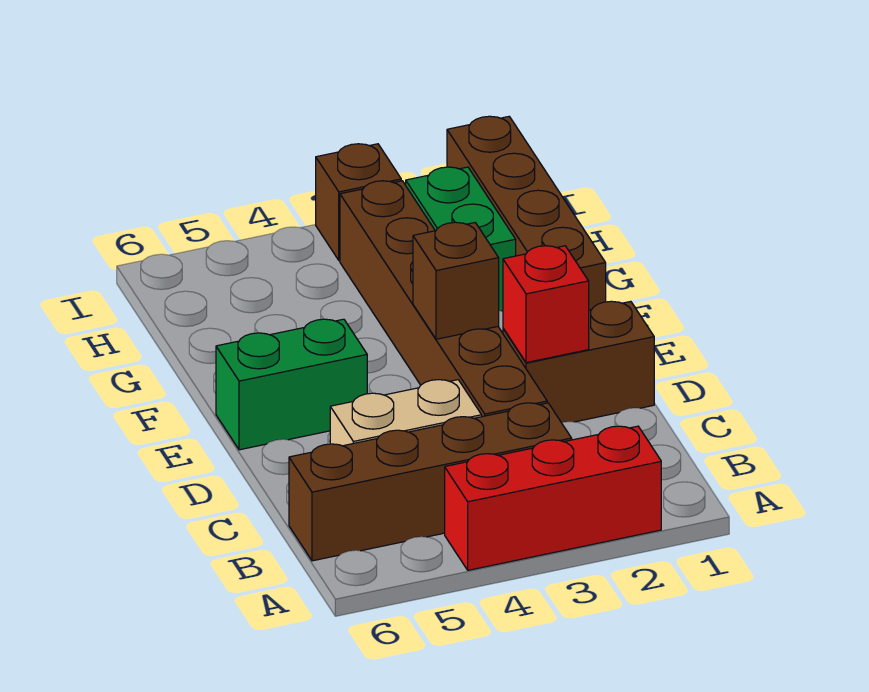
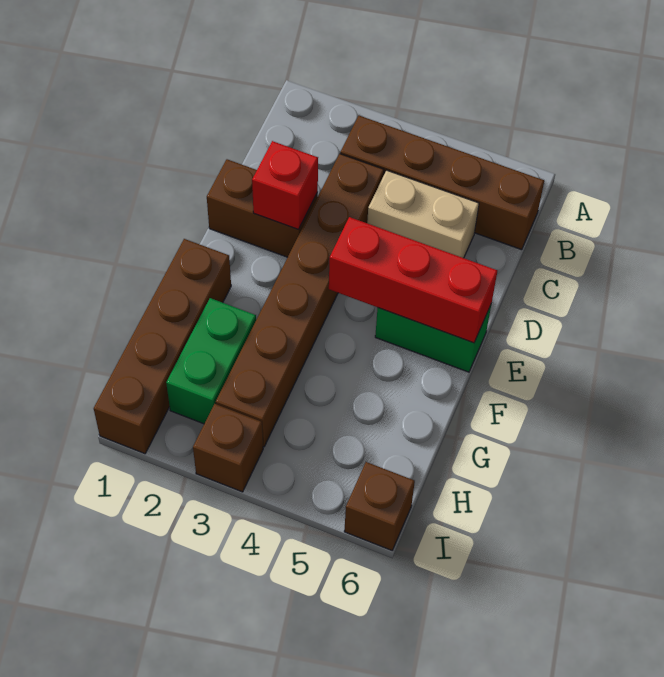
red 1x3 brick [445,426,661,570] -> red 1x3 brick moved to [329,217,497,343]
brown 1x1 brick [413,222,499,339] -> brown 1x1 brick moved to [344,462,415,550]

